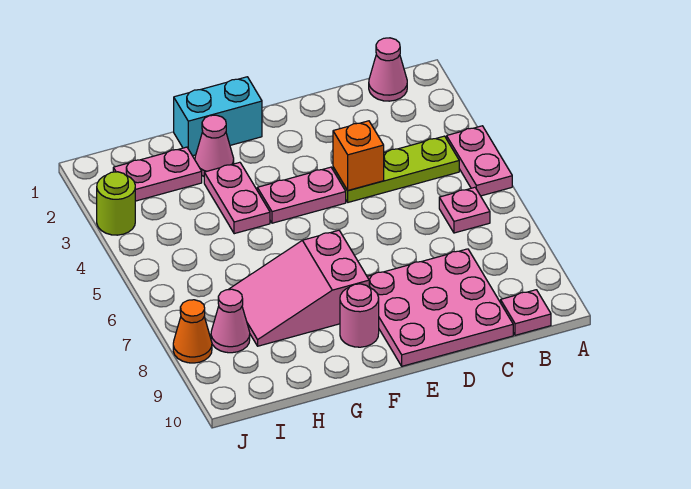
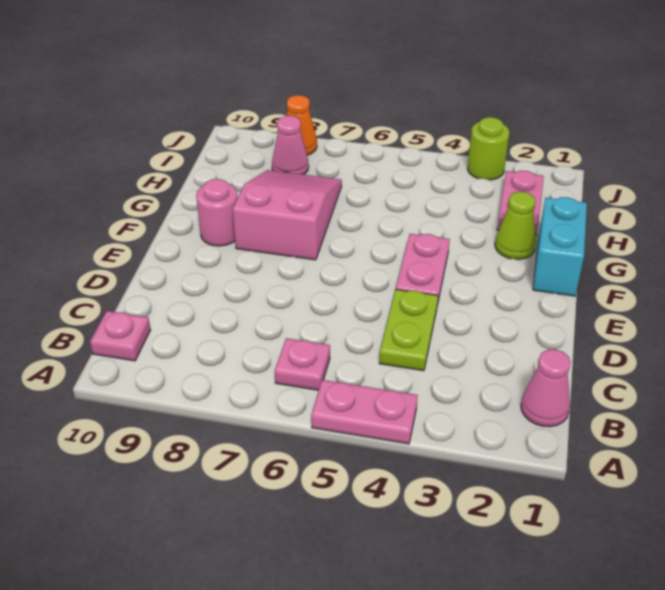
lime 1x3 plate [333,136,459,202] -> lime 1x2 plate [379,289,438,371]
pink 3x3 plate [367,249,513,366] -> none
orange 1x1 brick [333,121,384,190] -> none
pink 1x1 cone [195,115,234,176] -> lime 1x1 cone [495,192,536,259]
pink 1x2 plate [204,162,270,234] -> none

